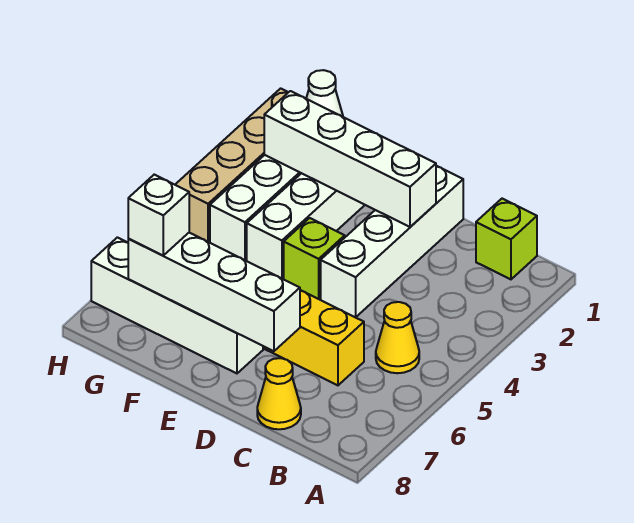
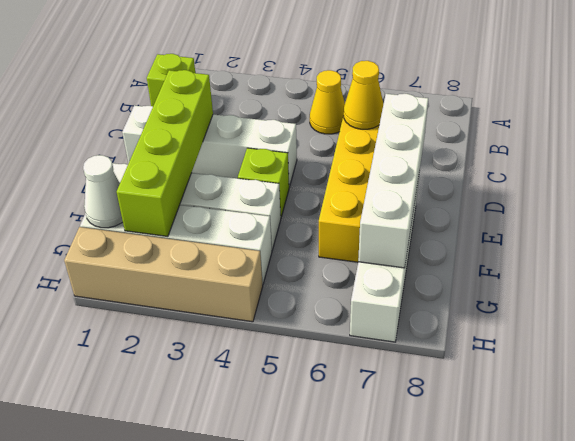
yellow 1x1 cone [257,358,301,429] -> yellow 1x1 cone moved to [344,61,383,129]
white 1x4 brick [264,91,436,227] -> lime 1x4 brick [117,70,213,236]
white 1x1 brick [128,175,189,256] -> none

